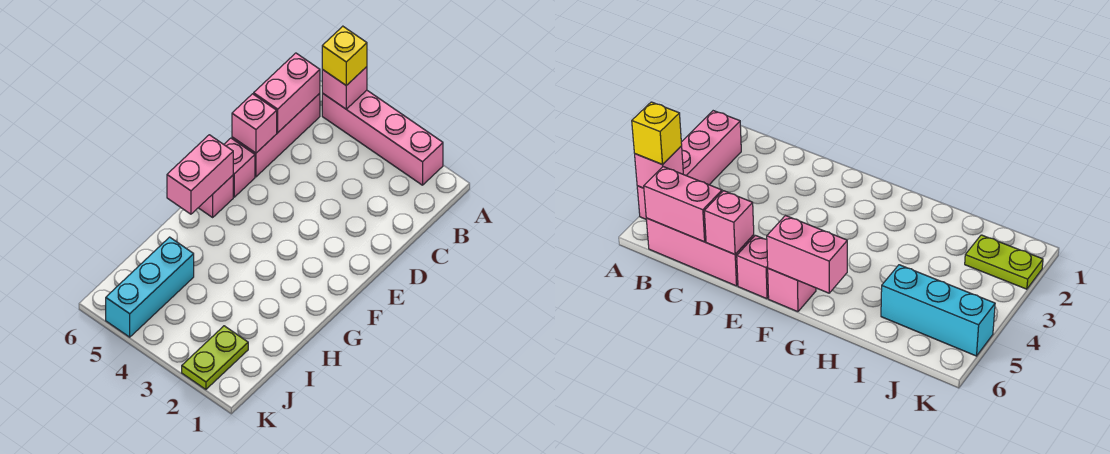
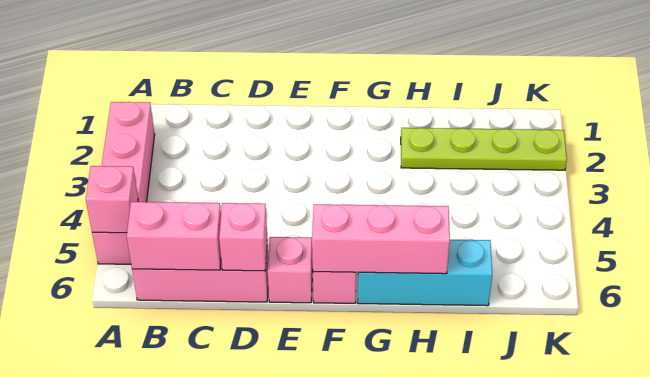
yellow 1x1 brick [322,26,367,86] -> none
pink 1x2 brick [167,135,233,214] -> pink 1x3 brick [312,204,450,274]
cyan 1x3 brick [106,237,194,337] -> cyan 1x3 brick moved to [358,240,492,306]
lime 1x2 plate [182,326,248,389] -> lime 1x4 plate [401,128,567,170]

